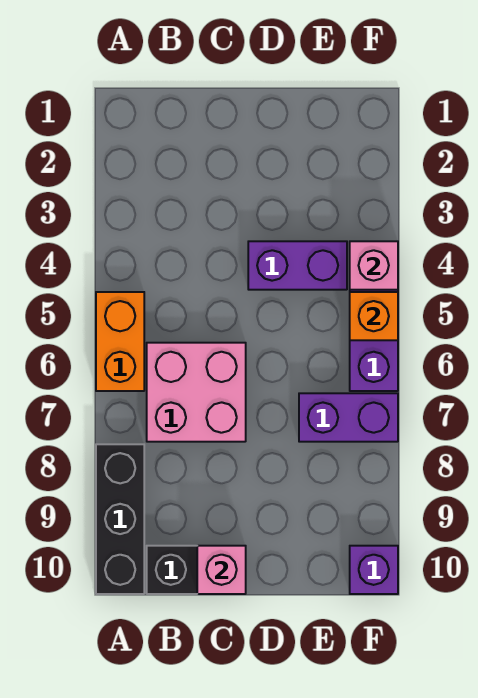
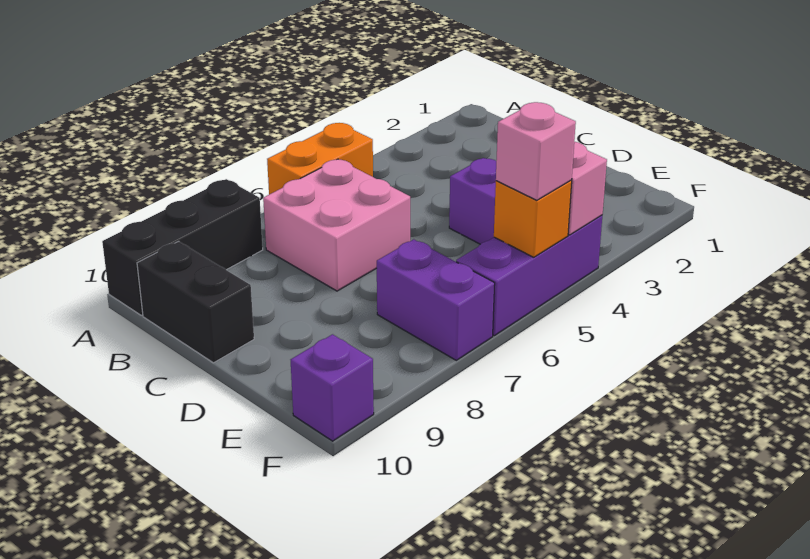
pink 1x1 brick [197,546,246,594] -> pink 1x1 brick moved to [496,102,576,200]

